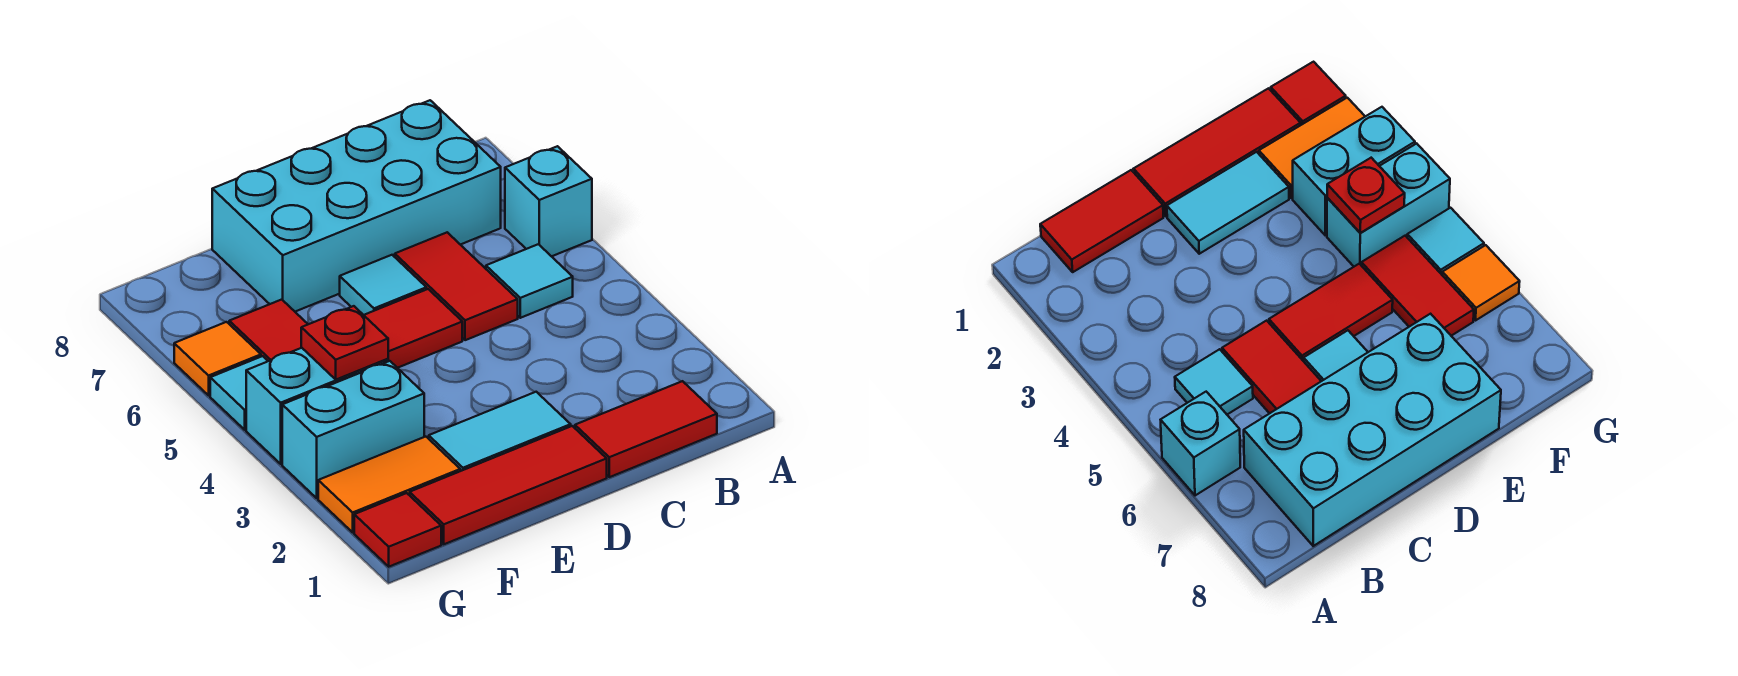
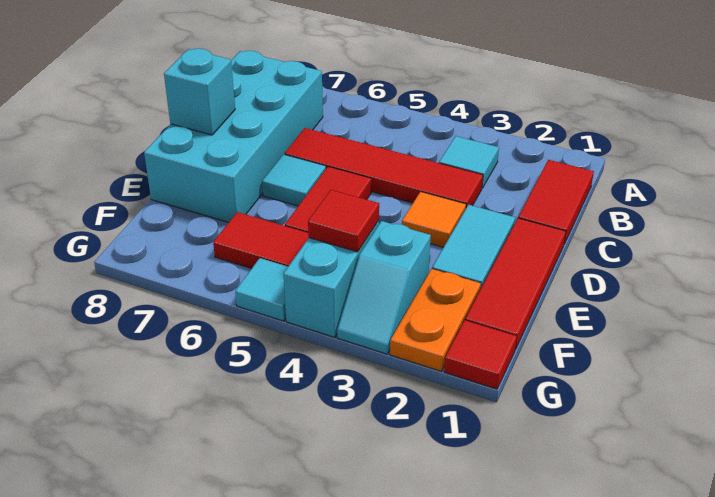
cyan 1x1 brick [505,146,592,257] -> cyan 1x1 brick moved to [164,49,235,135]
cyan 1x1 tile [486,244,573,318] -> cyan 1x1 tile moved to [439,136,499,188]
red 1x2 tile [395,232,518,340] -> red 1x4 tile [284,128,483,208]
orange 1x2 tile [318,437,460,532] -> orange 1x2 plate [390,269,481,371]
cyan 1x2 brick [282,361,424,498] -> cyan 1x2 slope [337,221,431,354]
red 1x1 plate [301,306,388,380] -> red 1x1 tile [308,190,379,252]
orange 1x1 tile [174,322,261,395] -> orange 1x1 tile moved to [402,192,466,247]

